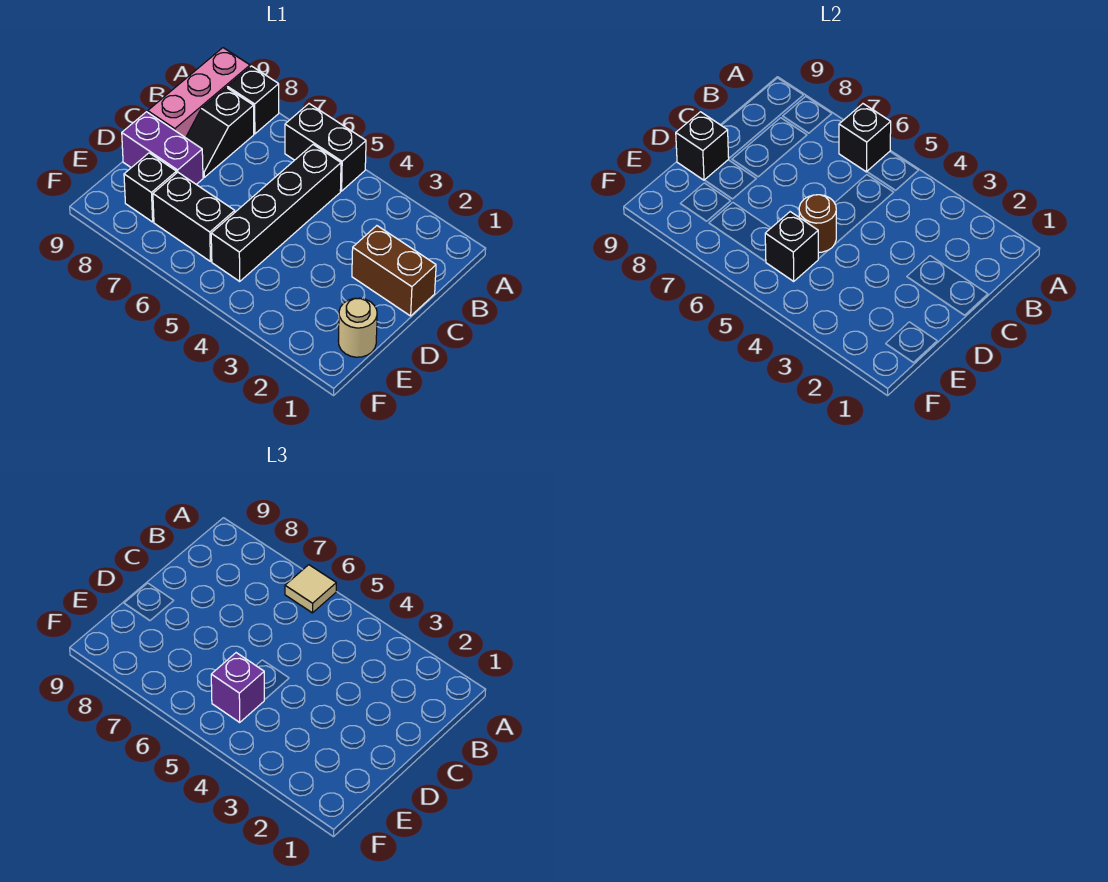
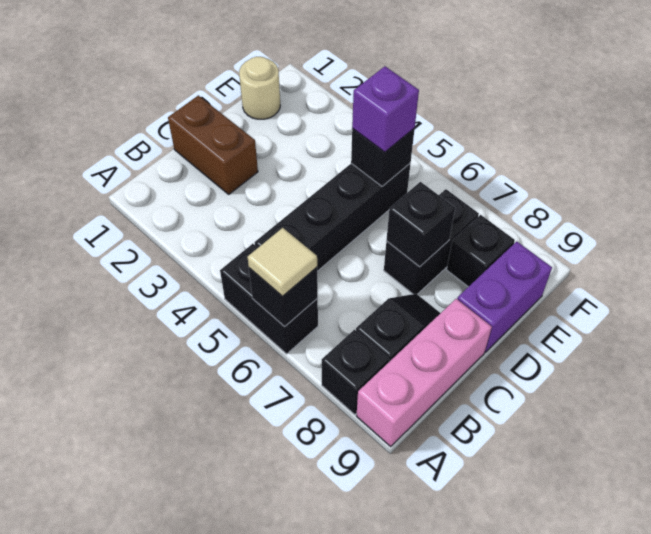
brown 1x1 round brick [799,195,836,252] -> none
purple 1x2 brick [122,112,203,184] -> purple 1x2 brick turned to [457,241,552,352]
black 1x1 brick [676,112,729,180] -> black 1x1 brick moved to [386,182,455,267]
black 1x2 brick [153,172,235,261] -> black 1x2 brick turned to [384,189,479,294]

